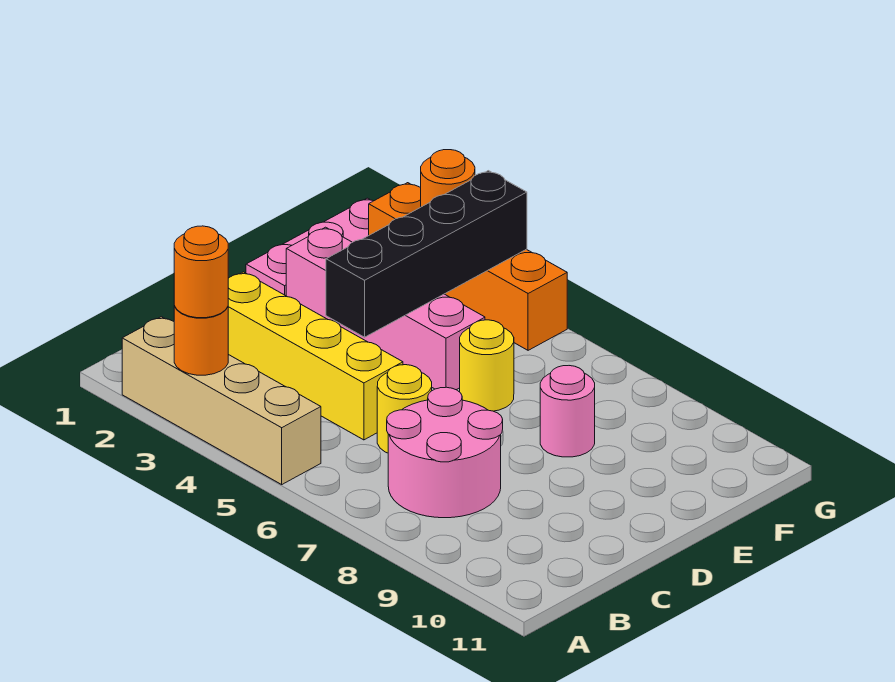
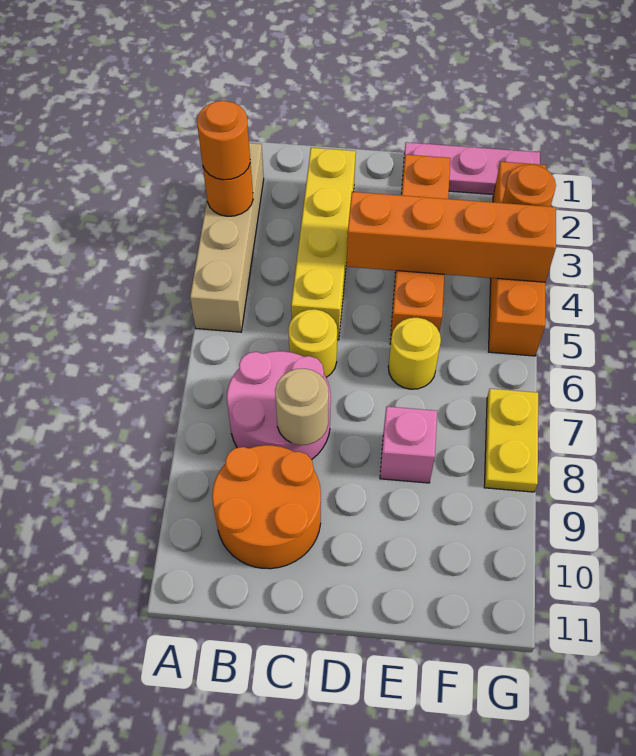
none -> orange 2x2 round brick [212,445,321,569]
none -> tan 1x1 round brick [275,369,329,445]
black 1x4 brick [326,171,527,337] -> orange 1x4 brick [346,192,556,282]
pink 1x4 brick [286,227,485,390] -> orange 1x4 brick [390,155,450,344]
pink 1x1 round brick [540,366,595,457] -> pink 1x1 brick [380,407,437,483]
none -> yellow 1x2 plate [484,389,538,492]

